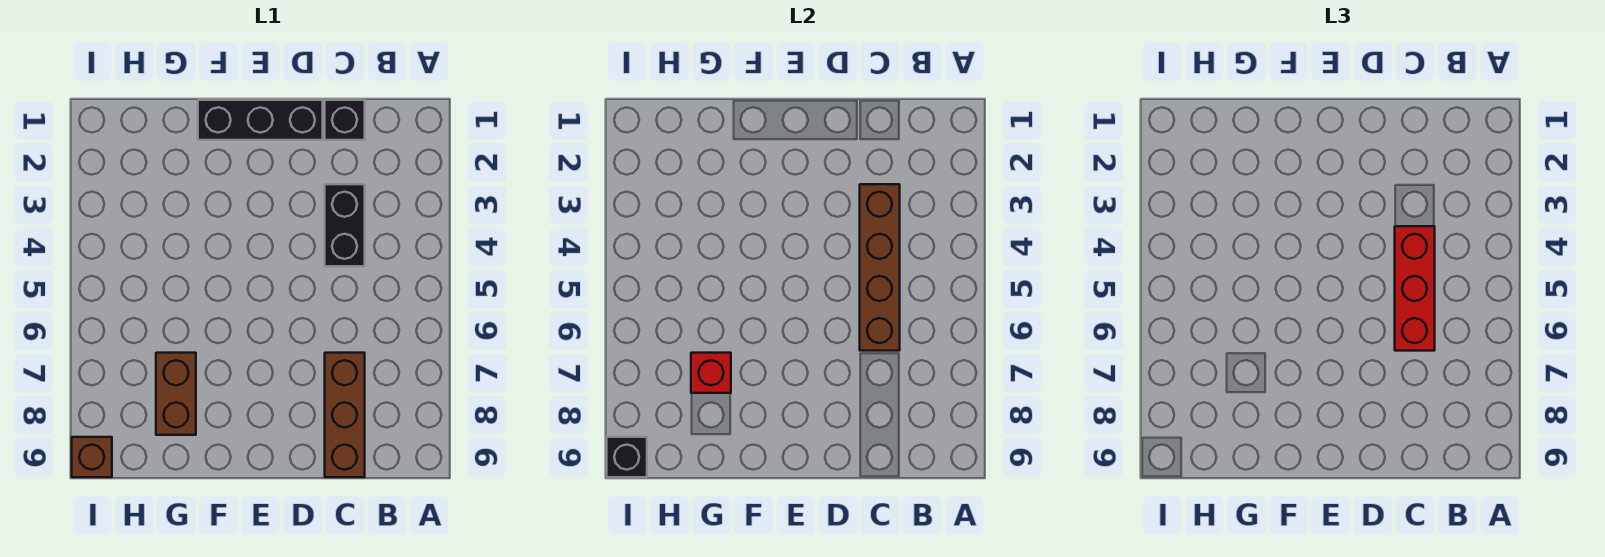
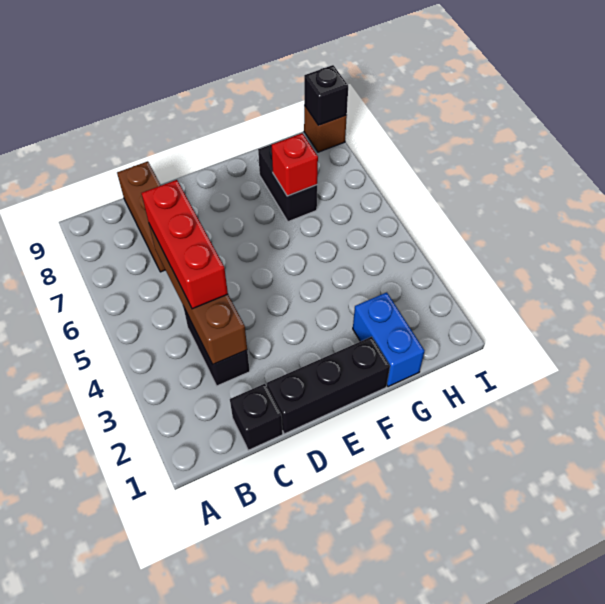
none -> blue 1x2 brick [353,292,425,387]
brown 1x2 brick [156,353,196,435] -> black 1x2 brick [258,144,317,222]

